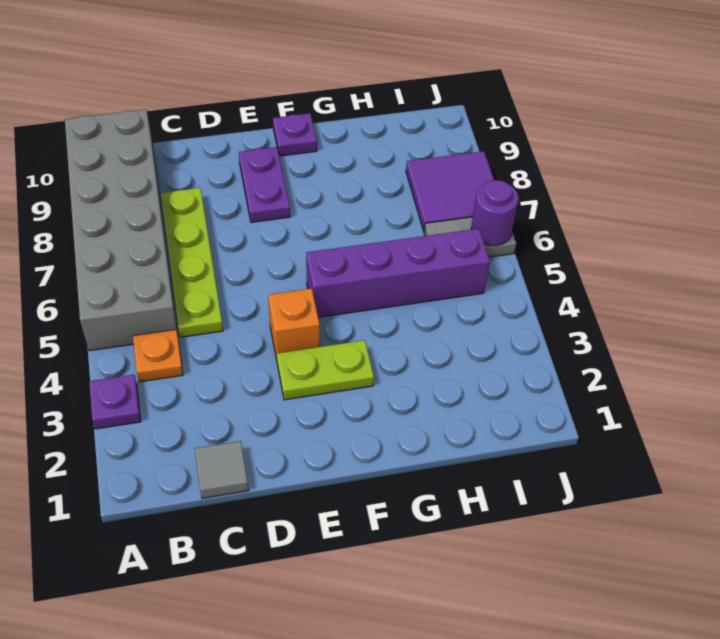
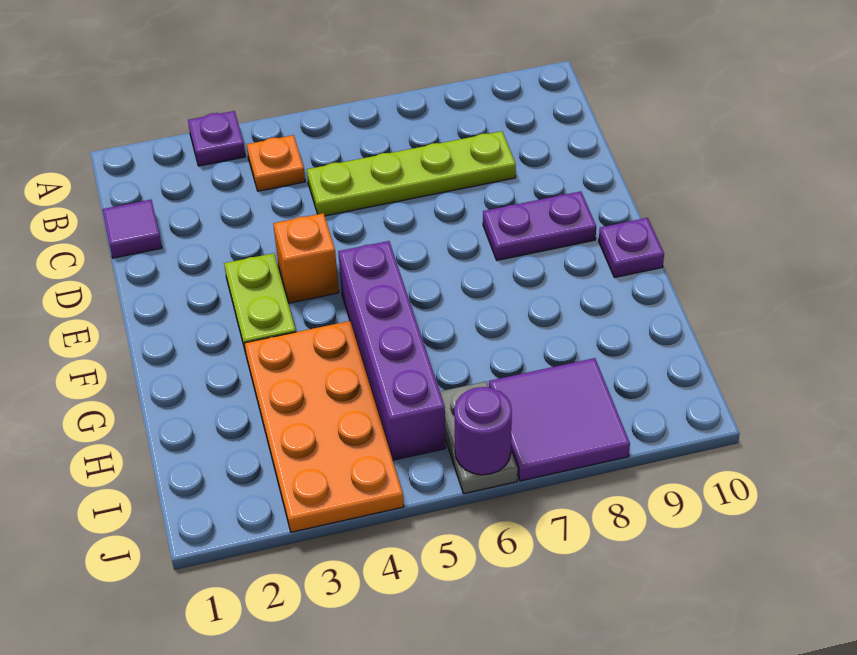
grey 2x6 brick [65,110,178,351] -> none
grey 1x1 tile [195,441,248,498] -> purple 1x1 tile [102,200,162,258]
none -> orange 2x4 plate [244,321,404,532]

